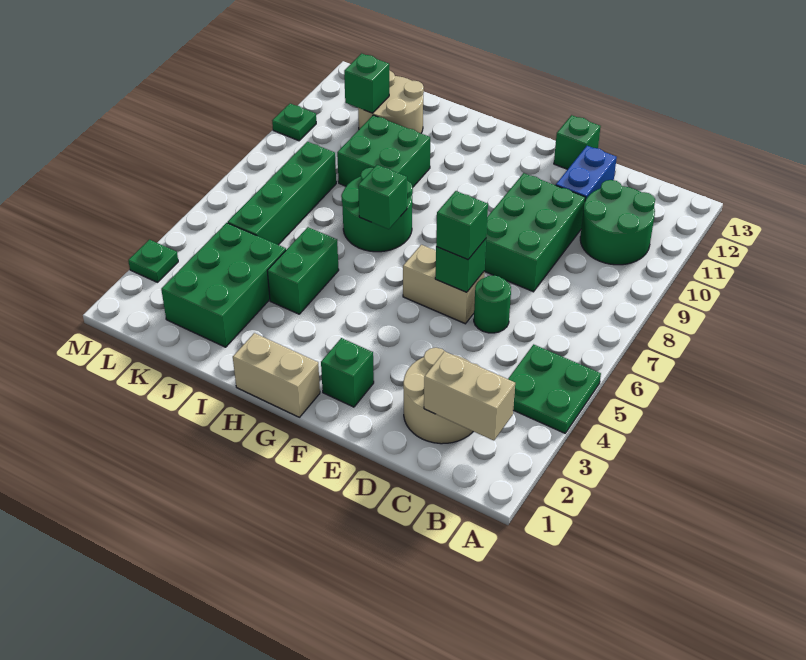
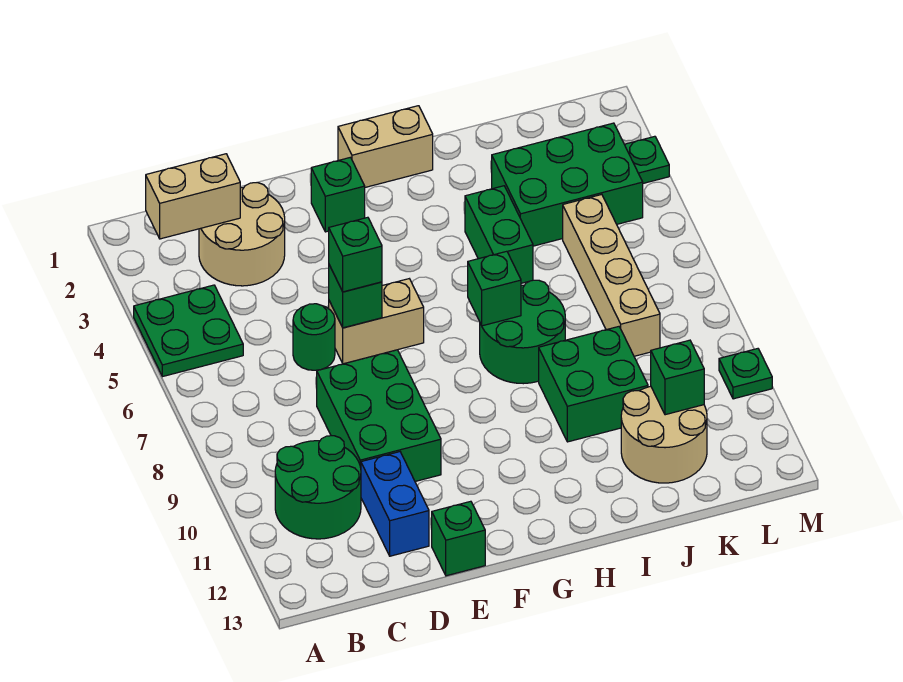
green 2x3 brick [161,223,286,347] -> green 2x3 brick turned to [492,123,643,246]
green 1x4 brick [228,142,336,245] -> tan 1x4 brick [563,194,660,356]

